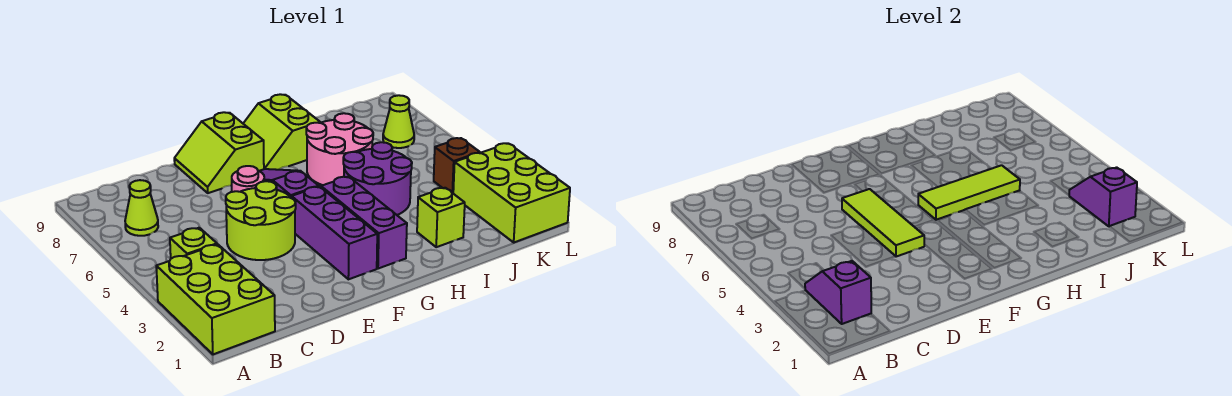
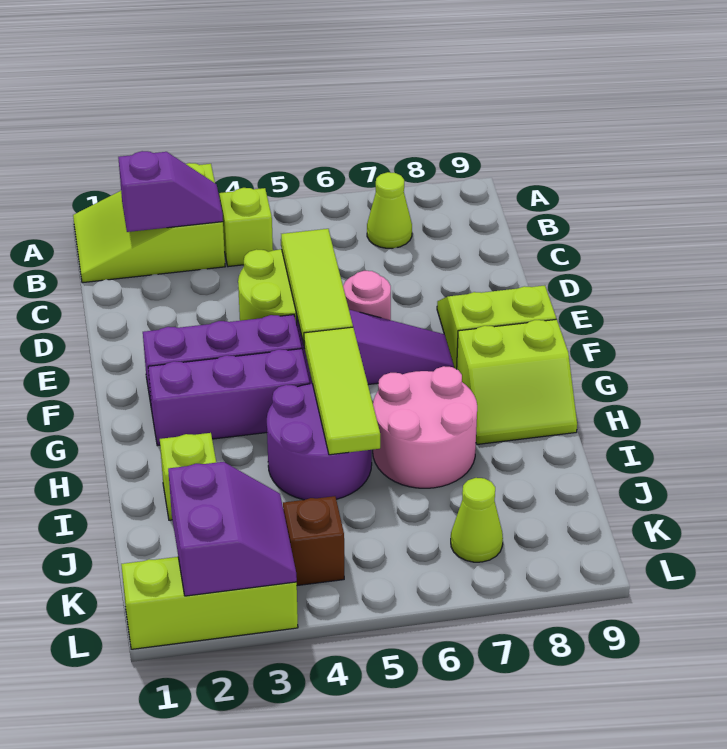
lime 2x3 brick [156,244,275,354] -> lime 2x3 slope [73,163,225,283]
lime 1x3 tile [842,189,924,257] -> lime 1x3 tile turned to [281,229,353,345]
lime 2x2 slope [243,94,320,170] -> lime 2x2 slope turned to [457,319,577,444]
lime 2x3 brick [453,143,570,242] -> lime 1x3 brick [121,557,298,649]
purple 1x2 slope [1069,167,1137,226] -> purple 2x2 slope [168,462,297,596]

